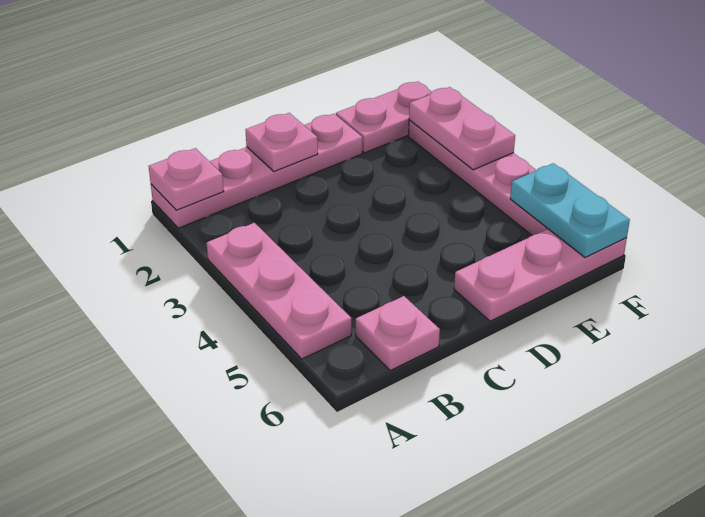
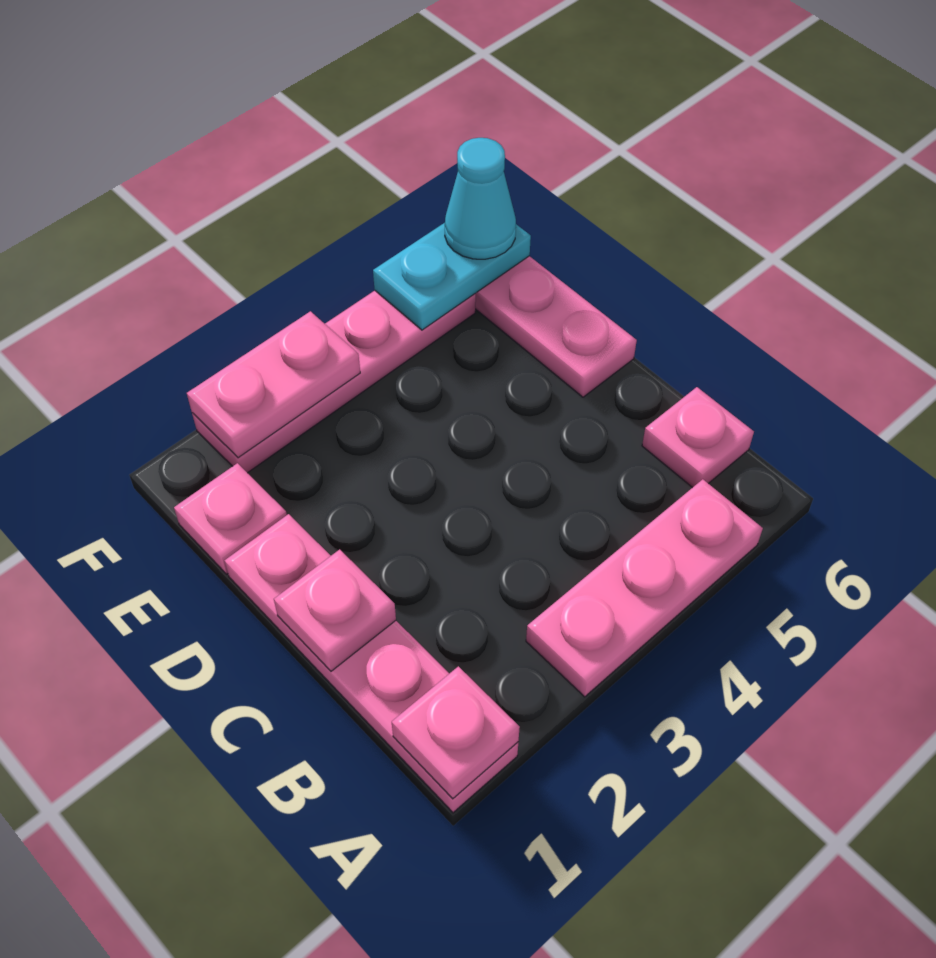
pink 1x2 plate [336,81,432,153] -> pink 1x1 plate [174,463,287,574]
none -> cyan 1x1 cone [445,138,516,259]

